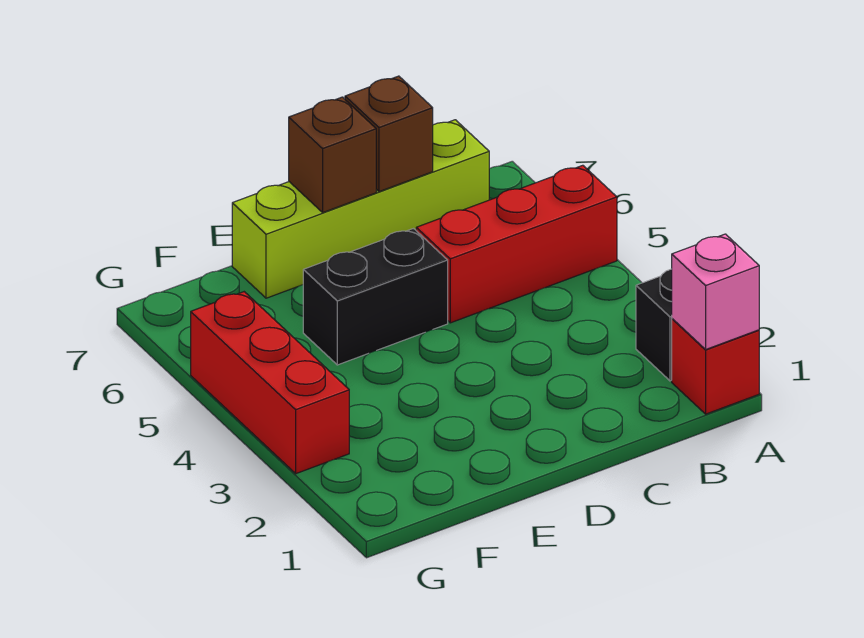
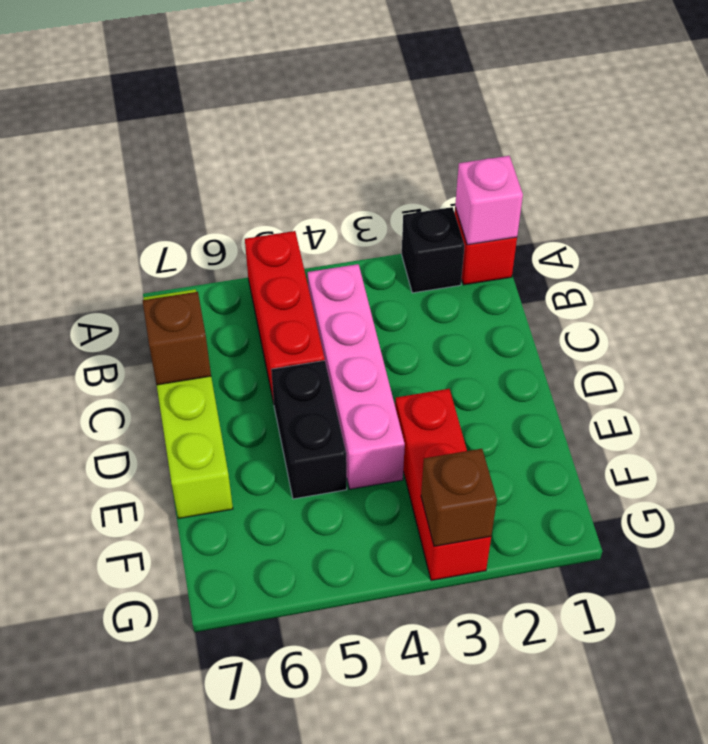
none -> pink 1x4 brick [308,264,405,489]
brown 1x1 brick [289,97,376,212] -> brown 1x1 brick moved to [421,449,497,546]
red 1x3 brick [191,292,349,474] -> red 1x3 brick turned to [395,389,491,581]

